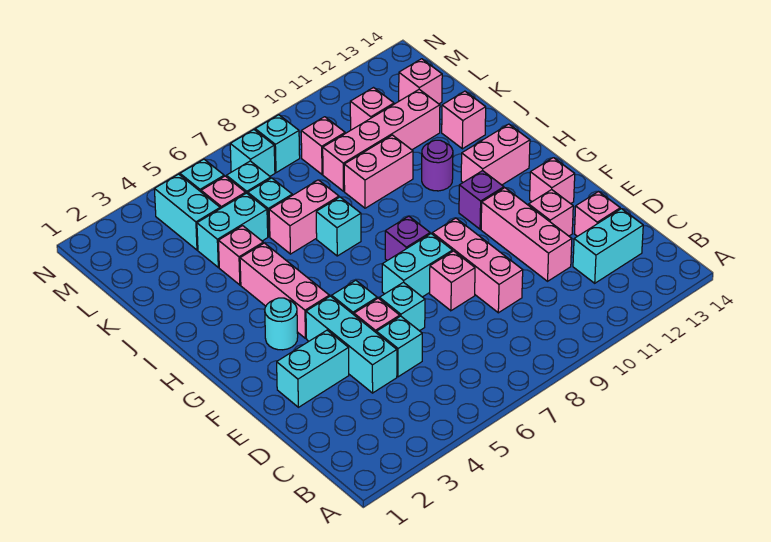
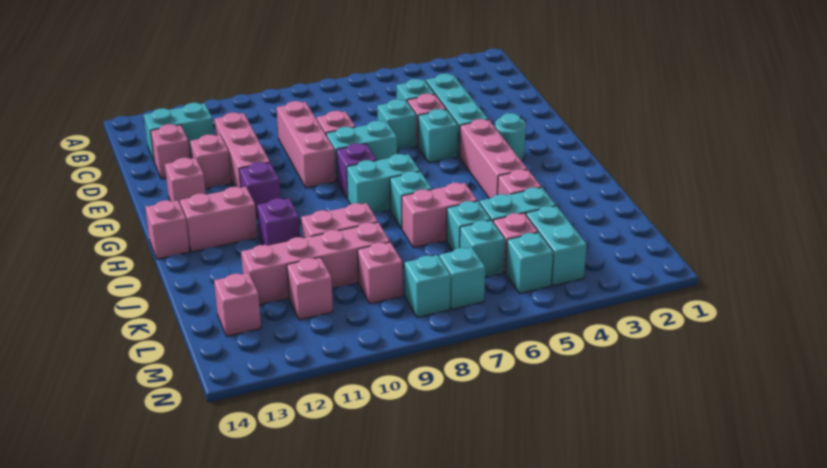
cyan 1x2 brick [277,330,349,407] -> cyan 1x2 brick moved to [347,154,420,213]
purple 1x1 round brick [422,140,453,191] -> purple 1x1 brick [257,198,300,246]
pink 1x1 brick [442,91,486,149] -> pink 1x1 brick moved to [145,200,190,259]

